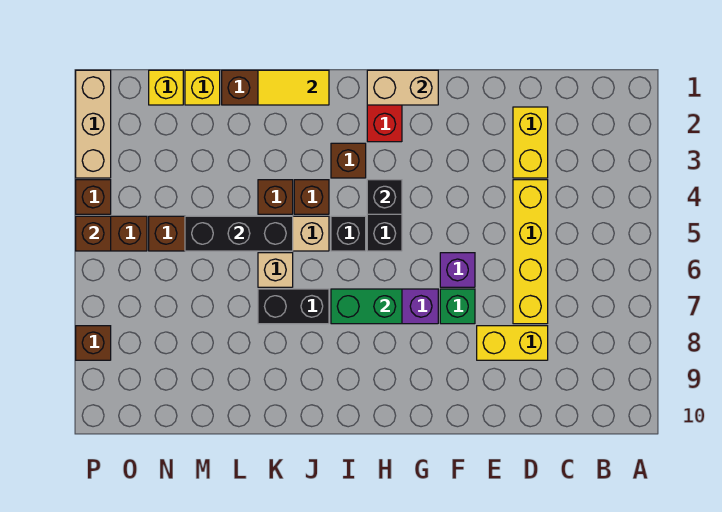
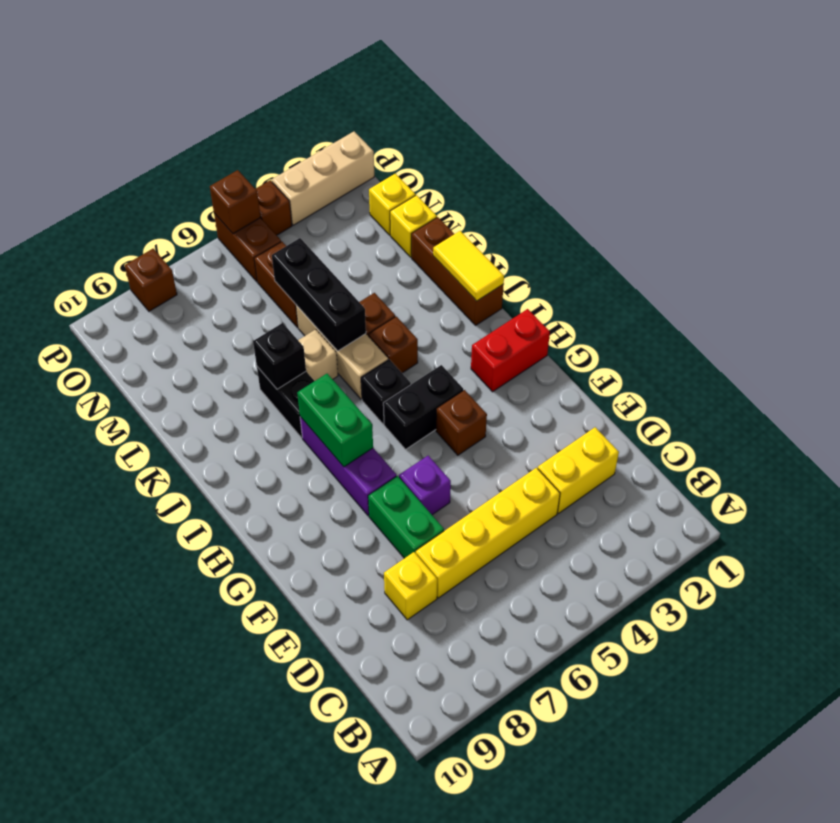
yellow 1x2 brick [477,326,548,360] -> yellow 1x1 brick [384,552,437,620]
green 1x1 brick [440,289,475,324] -> green 1x2 brick [368,476,444,558]
tan 1x2 brick [367,70,438,105] -> none
black 1x1 brick [367,180,402,214] -> black 1x1 brick moved to [253,323,306,389]
brown 1x1 brick [331,143,366,178] -> brown 1x1 brick moved to [436,390,487,455]

